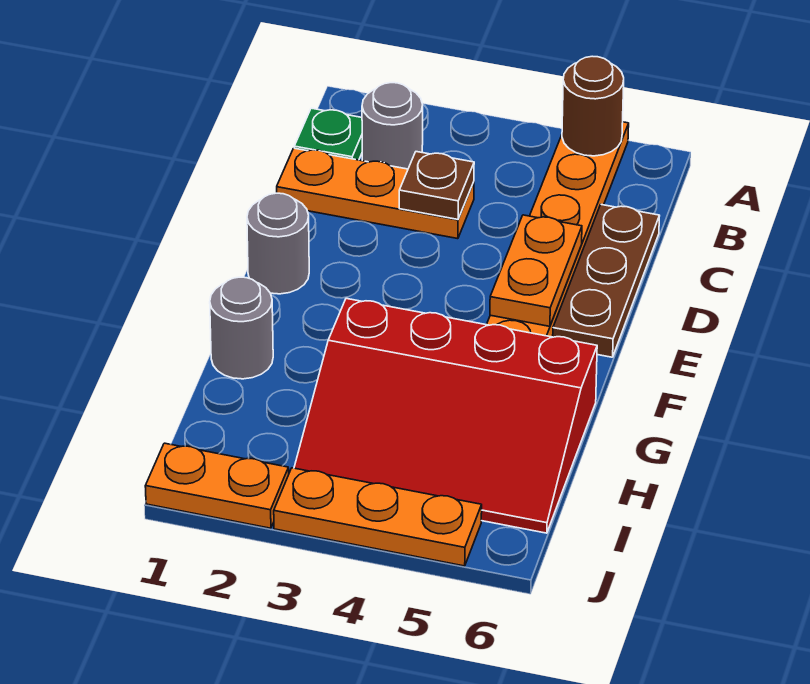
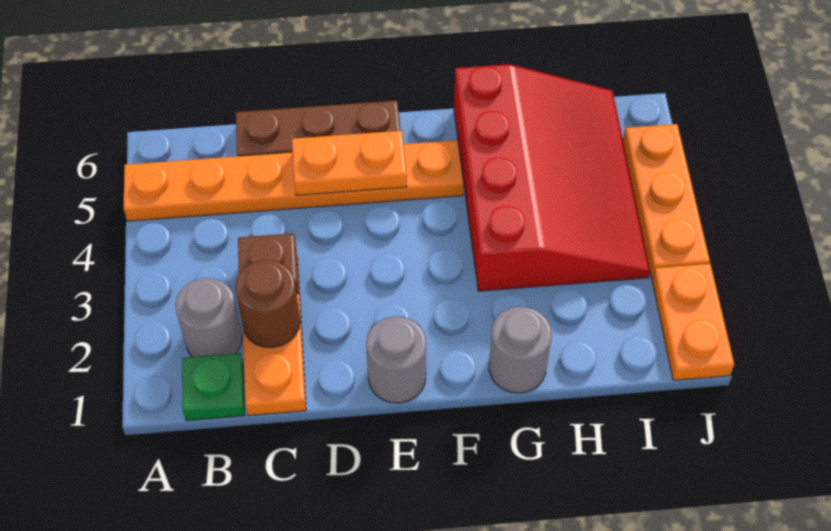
brown 1x1 round brick [562,56,624,156] -> brown 1x1 round brick moved to [235,260,300,348]

